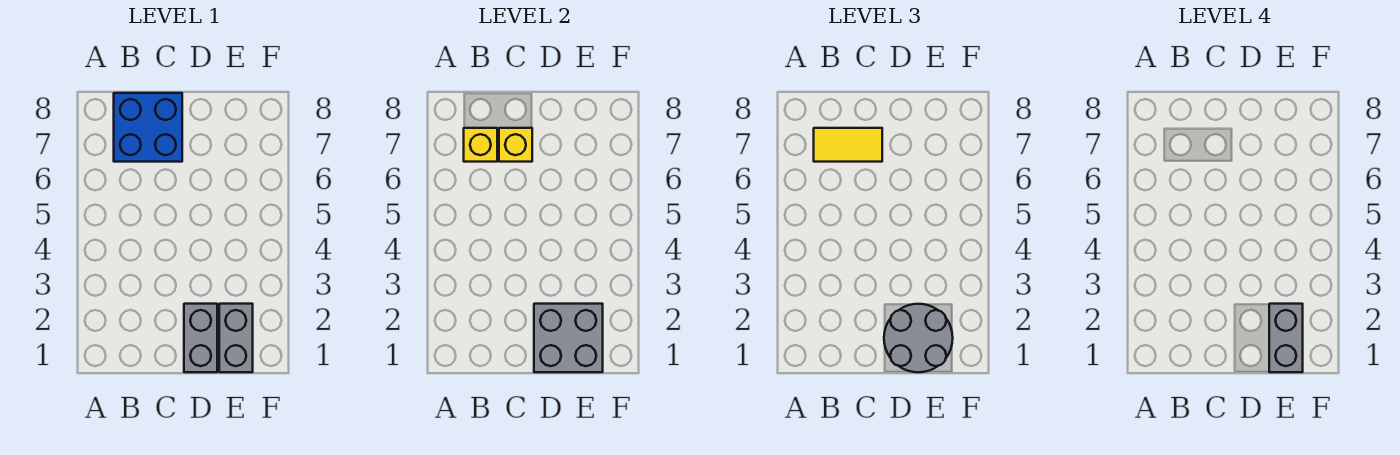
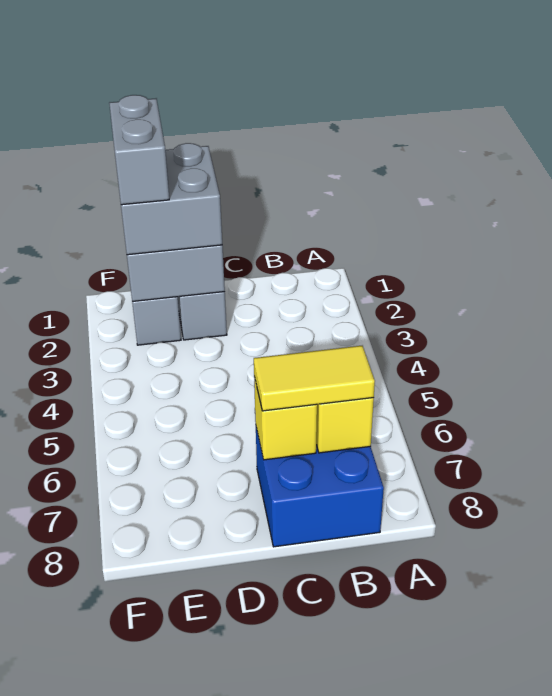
grey 2x2 round brick [884,304,953,372] -> grey 2x2 brick [121,143,222,255]

